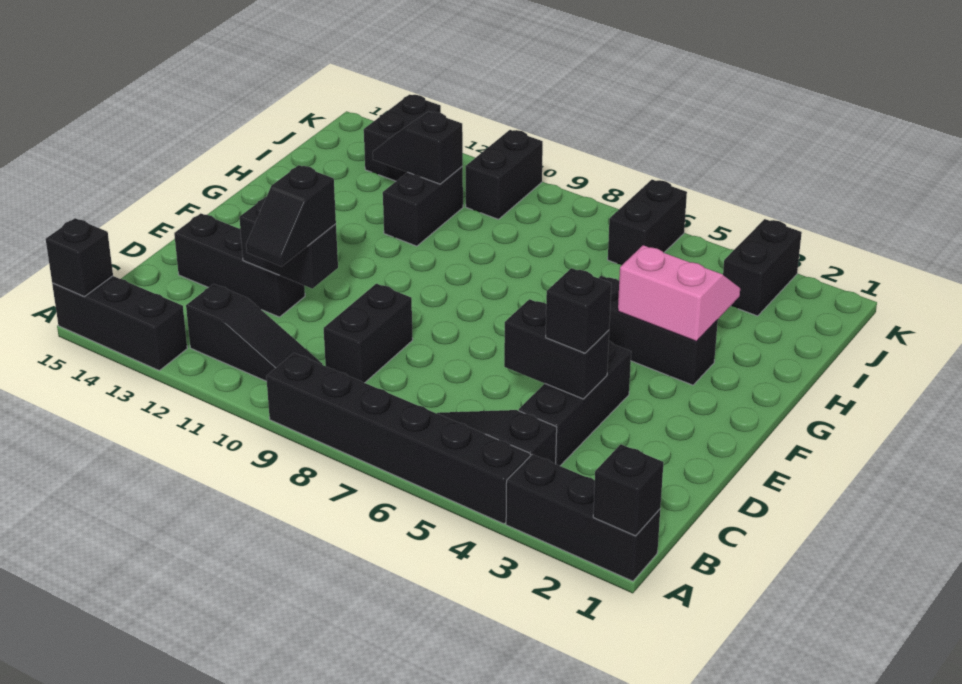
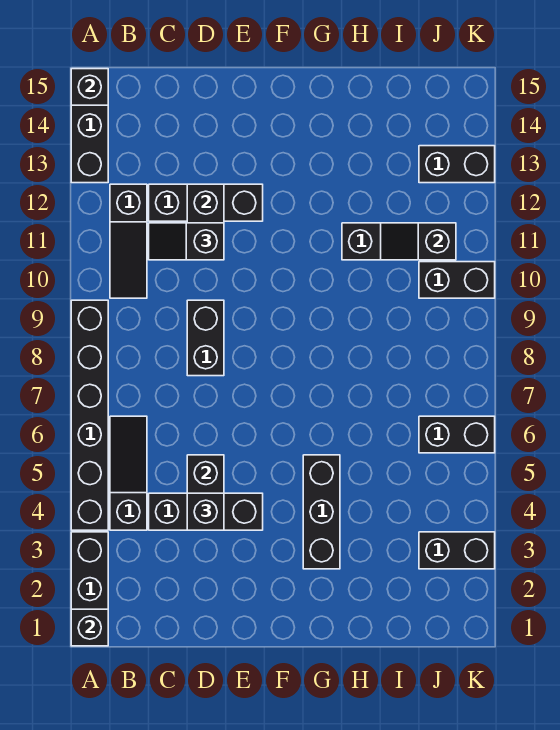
black 1x2 brick [324,284,413,383] -> black 1x2 brick turned to [187,300,224,376]
black 1x3 brick [174,213,305,317] -> black 1x3 brick turned to [149,184,263,221]
pink 2x2 slope [618,245,740,341] -> none
black 1x2 slope [373,111,463,184] -> black 1x2 slope turned to [381,223,456,260]

